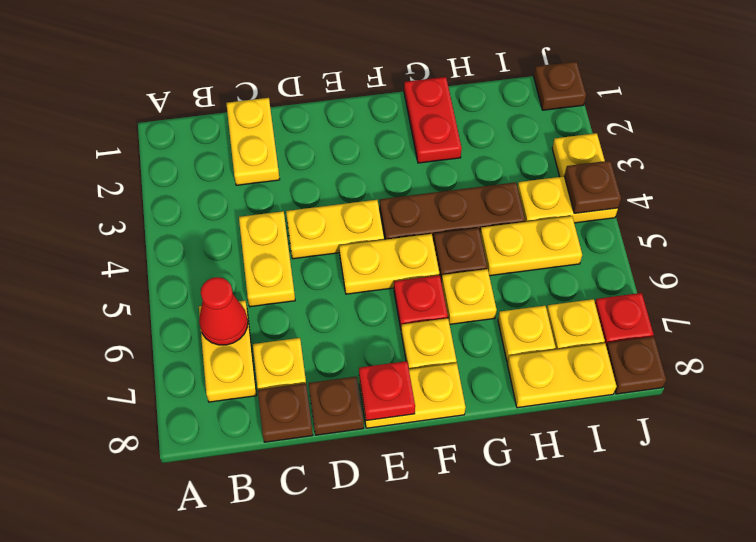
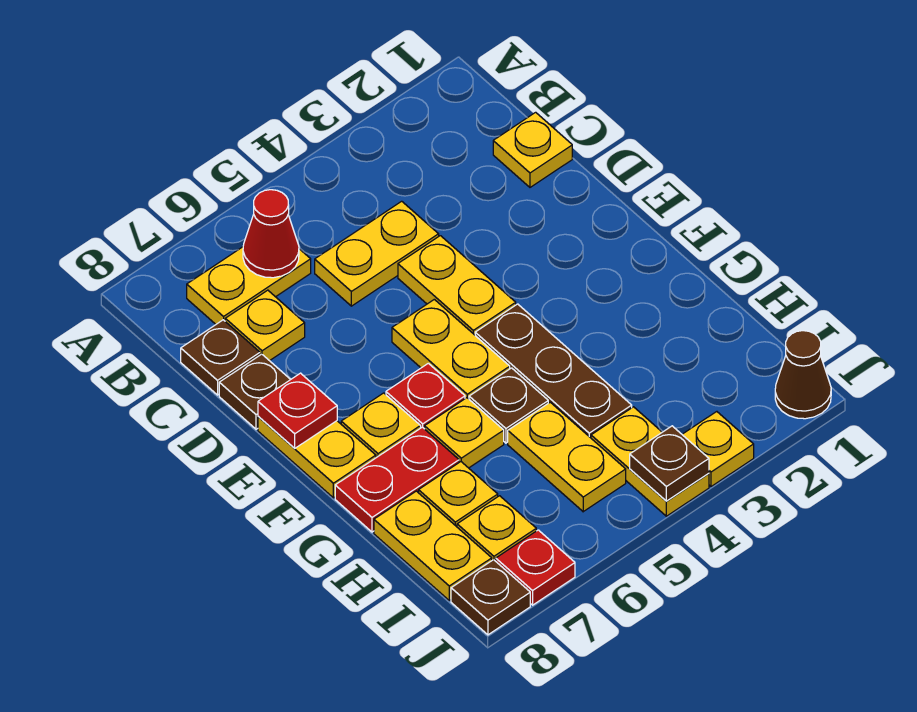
yellow 1x2 plate [226,98,280,185] -> yellow 1x1 plate [493,112,572,187]
red 1x2 plate [404,77,462,163] -> red 1x2 plate moved to [335,427,459,532]
brown 1x1 plate [534,61,586,110] -> brown 1x1 cone [775,331,831,419]

